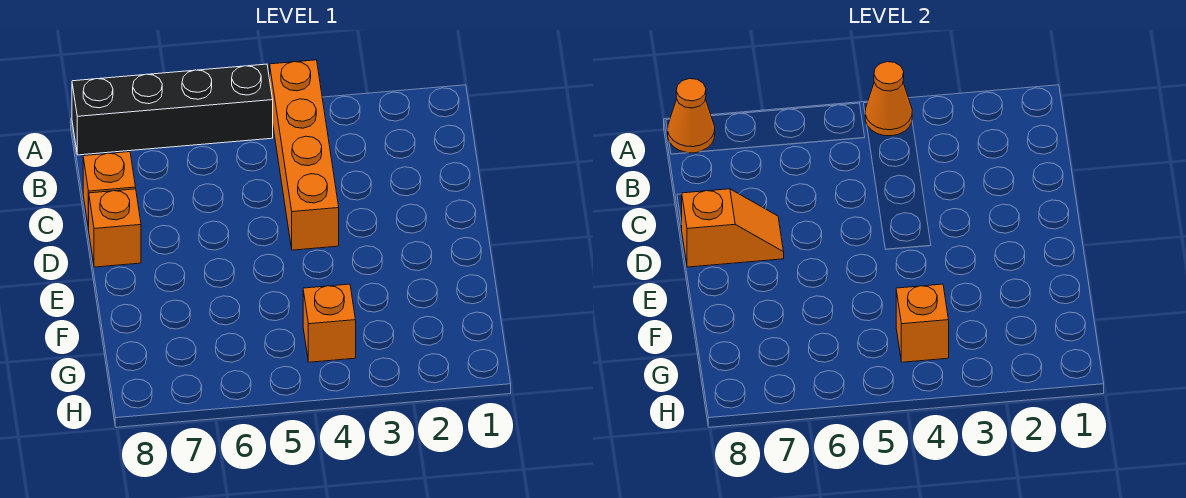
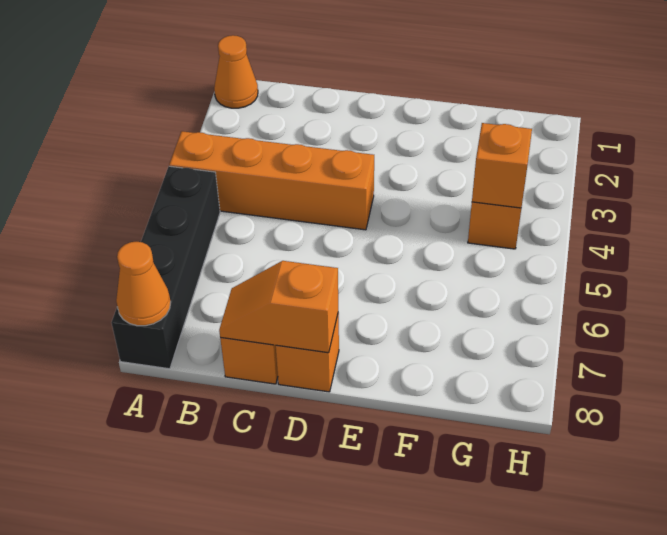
orange 1x1 cone [865,62,912,136] -> orange 1x1 cone moved to [214,35,258,108]
orange 1x2 slope [682,189,784,267] -> orange 1x2 slope turned to [219,261,338,353]

